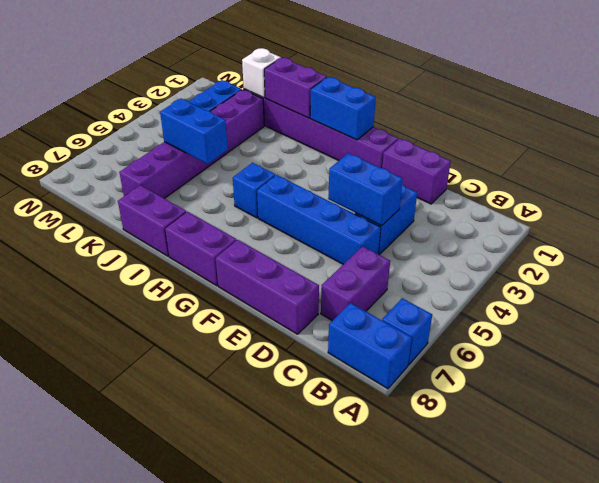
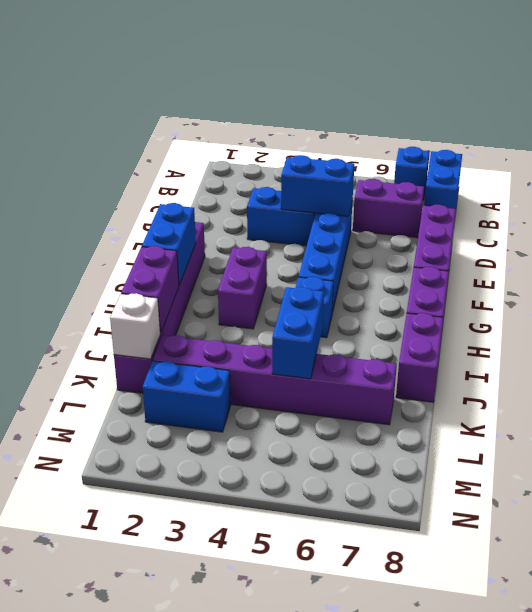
purple 1x2 brick [382,139,451,204] -> purple 1x2 brick moved to [218,247,267,329]
blue 1x2 brick [328,153,403,226] -> blue 1x2 brick turned to [281,155,354,216]

